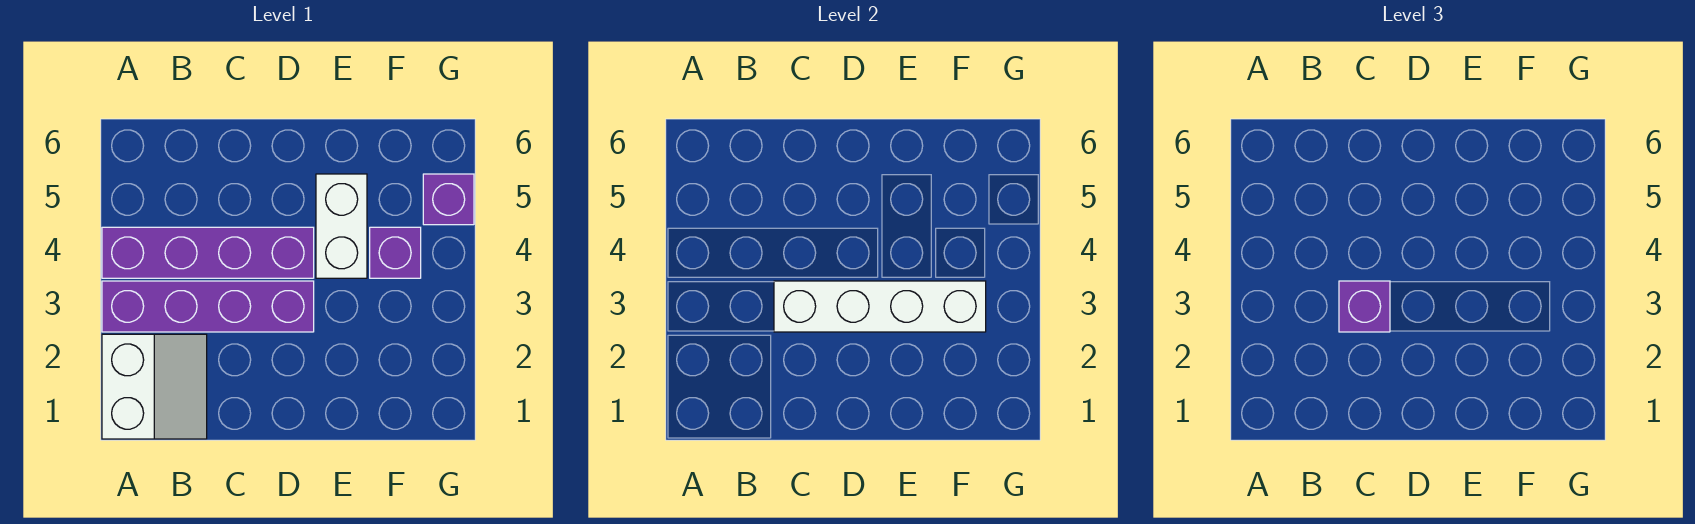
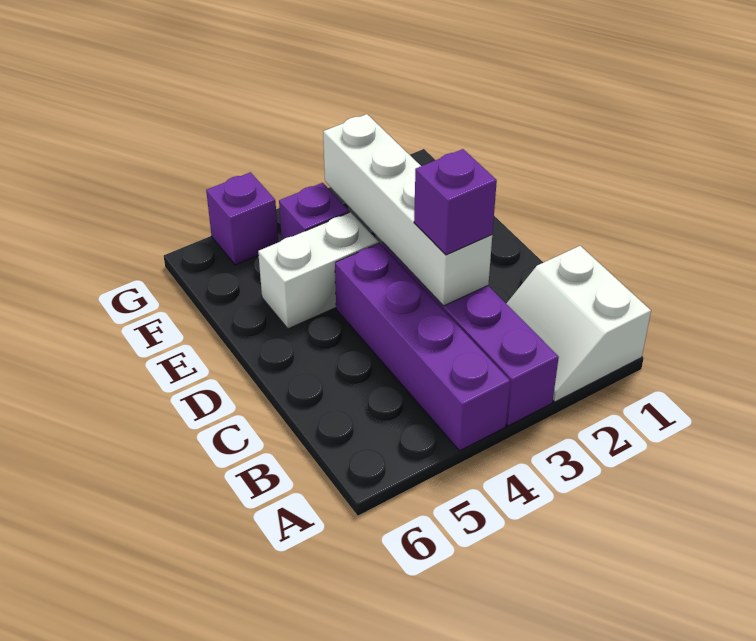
white 2x2 slope [102,334,207,439] -> white 2x2 slope turned to [506,246,651,402]

